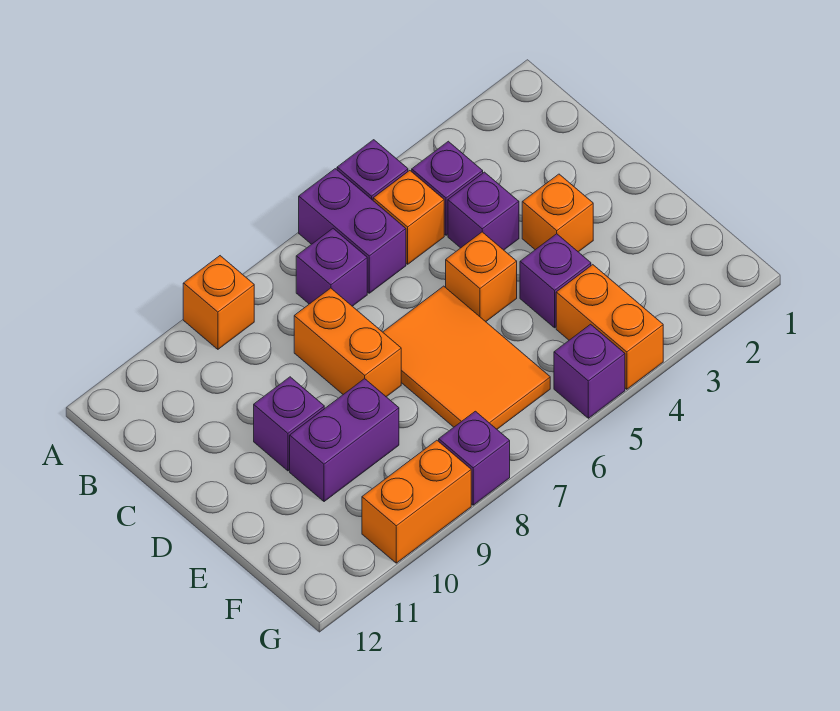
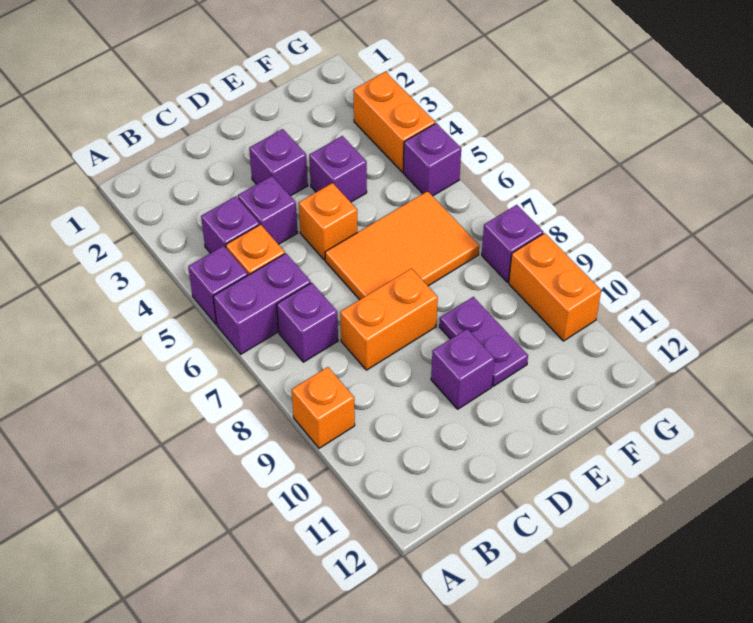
orange 1x1 brick [522,174,593,252] -> purple 1x1 brick [249,129,308,196]
purple 1x2 brick [290,379,399,502] -> purple 1x2 plate [439,297,528,386]
orange 1x2 brick [556,265,663,389] -> orange 1x2 brick turned to [353,72,435,172]

